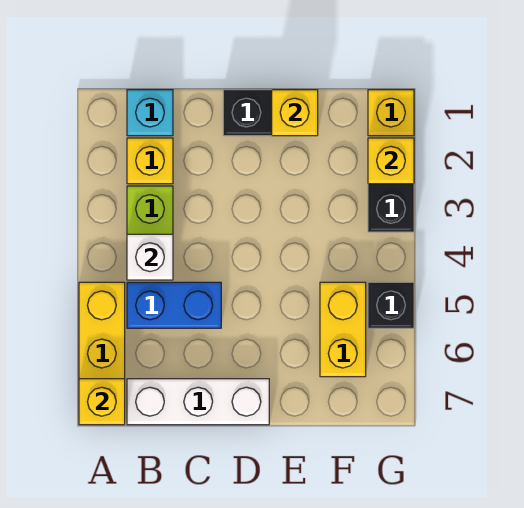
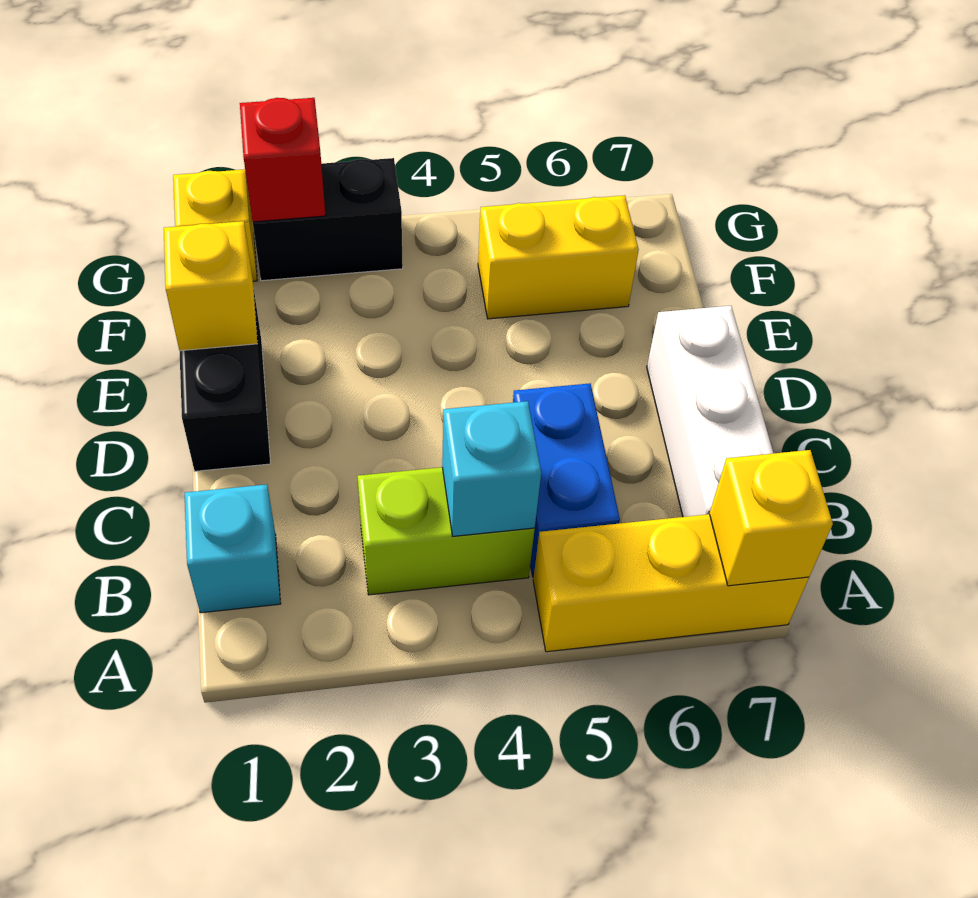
yellow 1x1 brick [127,138,173,184] -> none
white 1x1 brick [127,234,173,280] -> cyan 1x1 brick [442,401,541,536]
yellow 1x1 brick [368,138,414,184] -> red 1x1 brick [240,98,326,222]
black 1x1 brick [368,282,414,328] -> none

